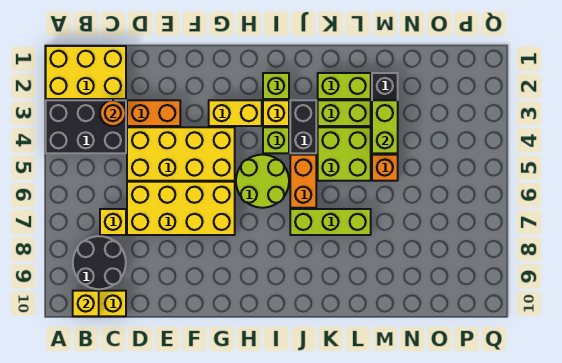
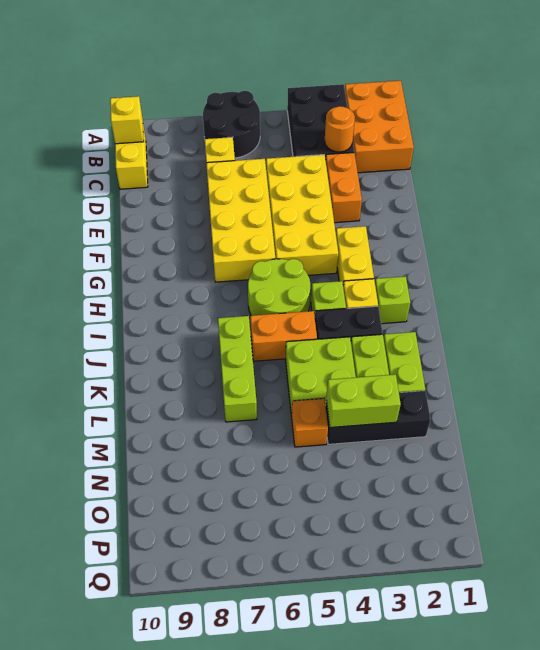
yellow 2x3 brick [46,46,126,99] -> orange 2x3 brick [345,81,414,173]
black 2x2 round brick [73,236,126,289] -> black 2x2 round brick moved to [203,91,260,158]

